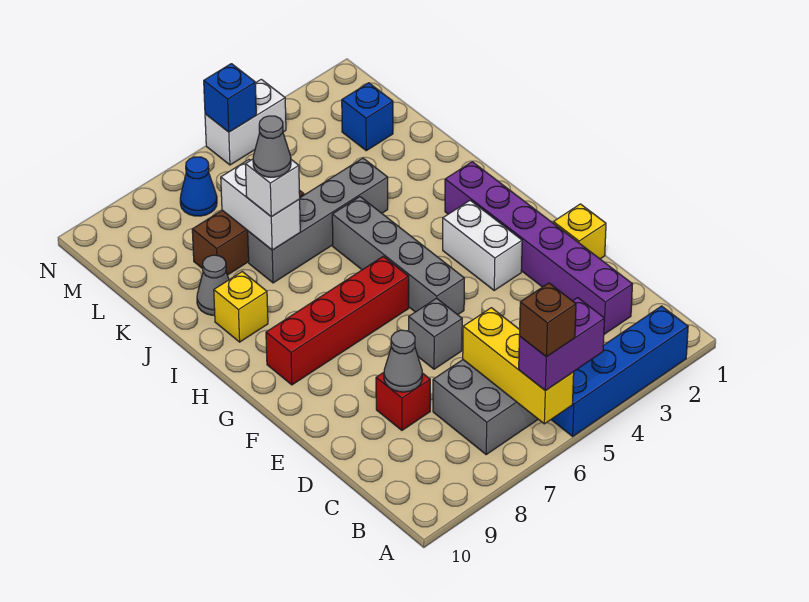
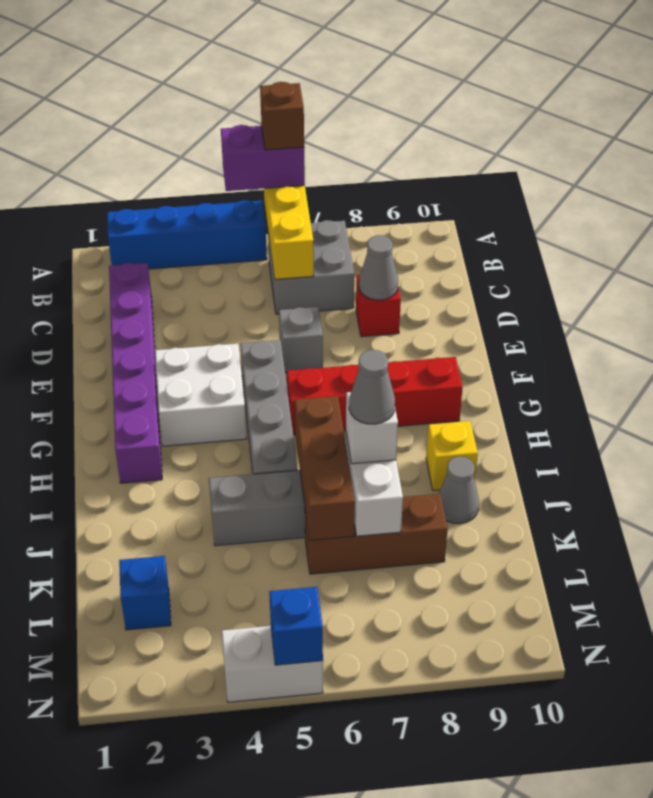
yellow 1x1 brick [553,204,606,259] -> none
white 1x2 brick [443,200,522,290] -> white 2x2 brick [155,344,247,446]
none -> brown 1x3 brick [295,396,355,541]
blue 1x1 cone [180,157,217,216] -> none

